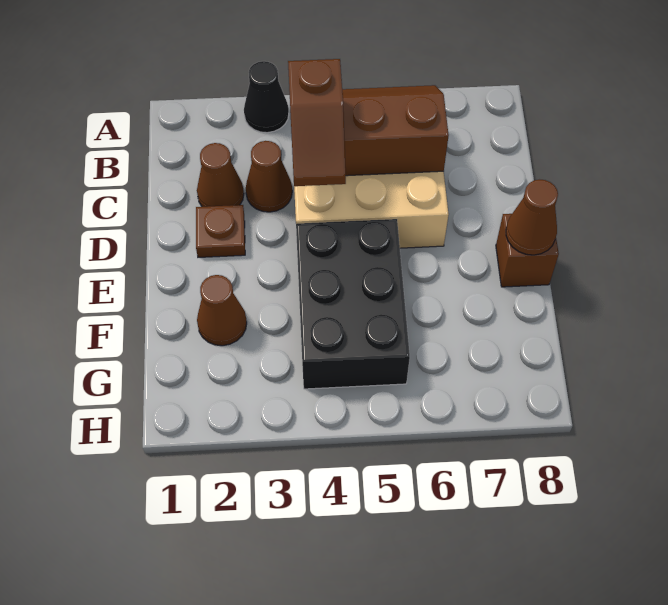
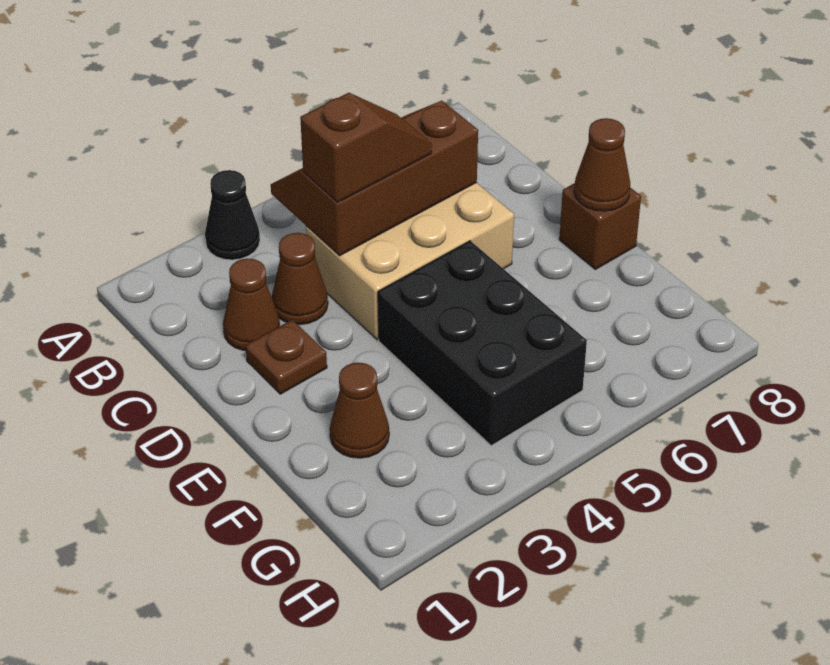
brown 1x2 slope [288,59,346,186] -> brown 1x2 slope turned to [300,93,432,202]

